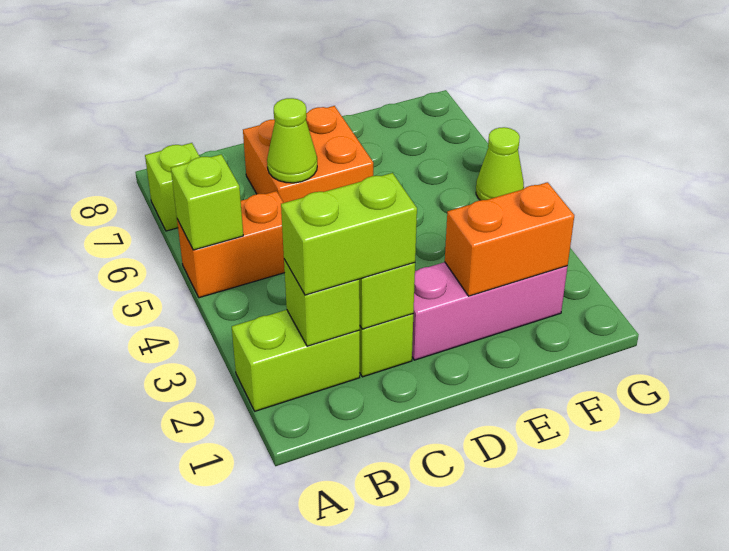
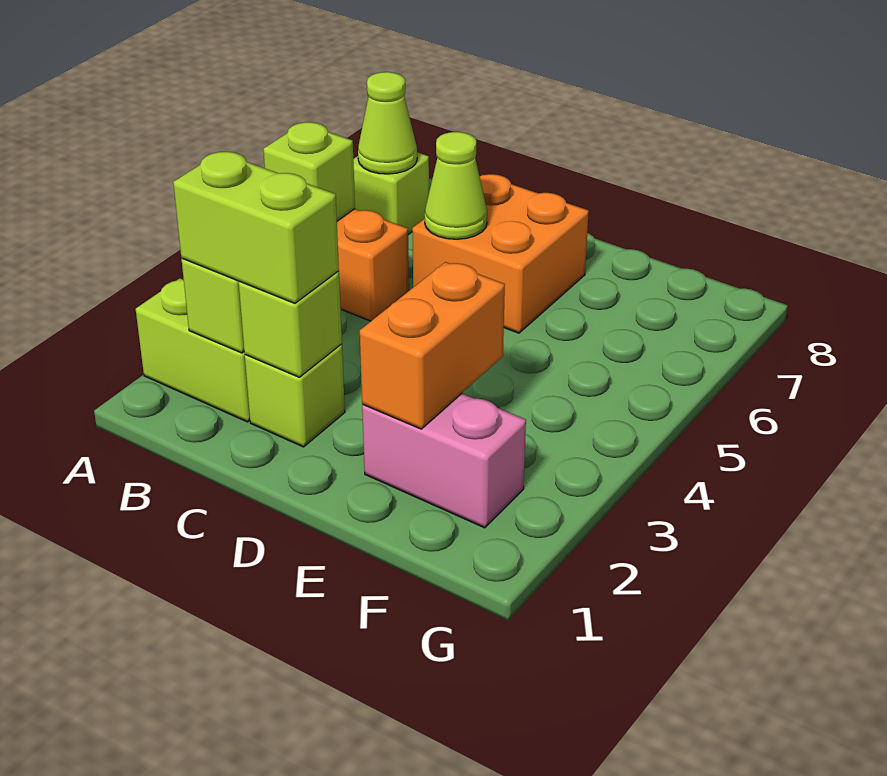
pink 1x3 brick [412,262,568,360] -> pink 1x2 brick [362,393,526,528]
orange 1x2 brick [445,182,574,296] -> orange 1x2 brick turned to [360,262,505,429]
lime 1x1 cone [476,127,524,200] -> lime 1x1 cone moved to [358,72,417,174]

